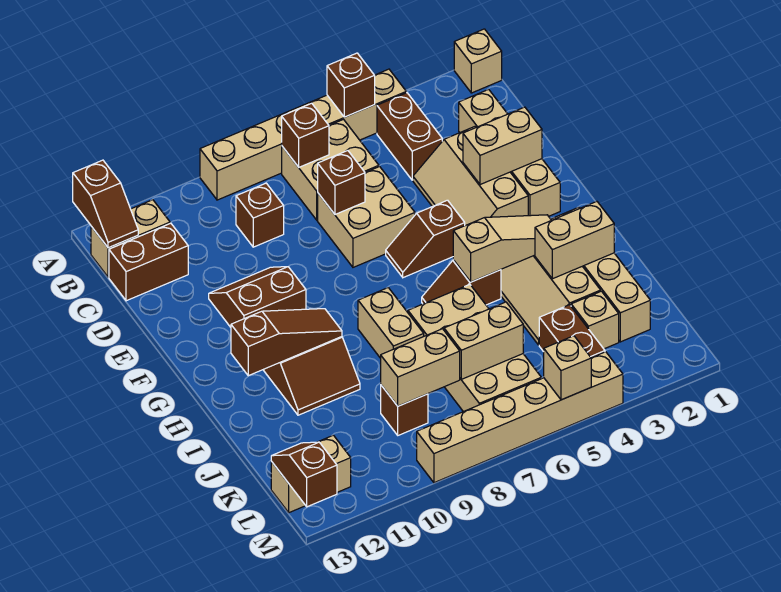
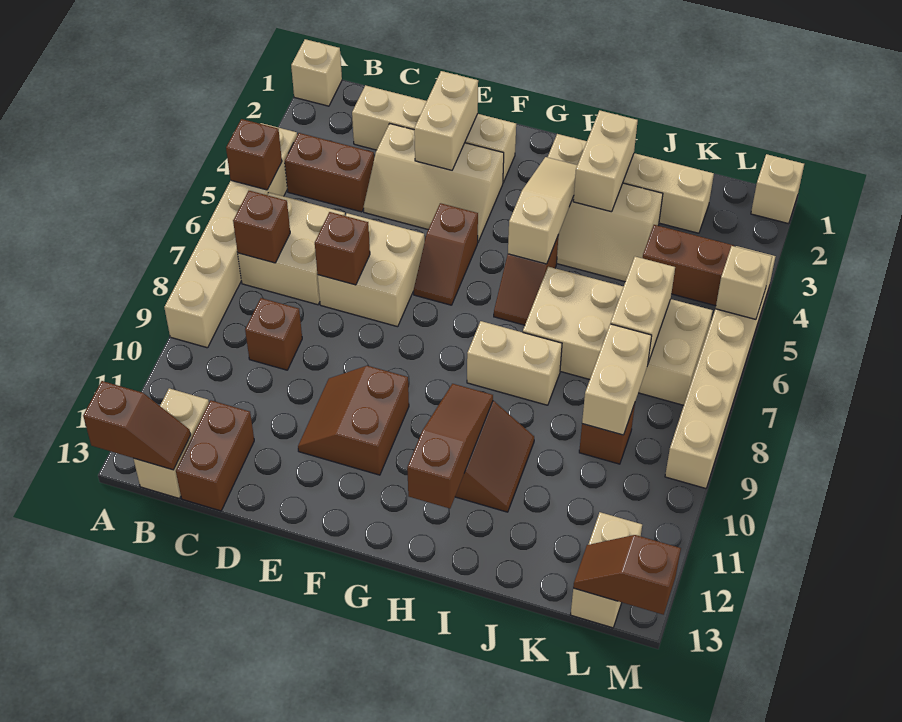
tan 1x1 brick [571,291,619,349] -> tan 1x1 brick moved to [751,154,804,224]

